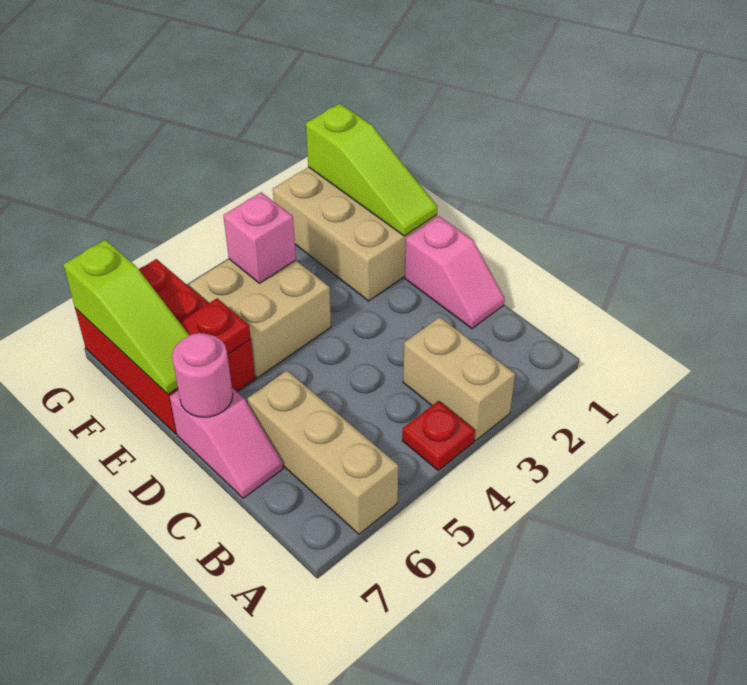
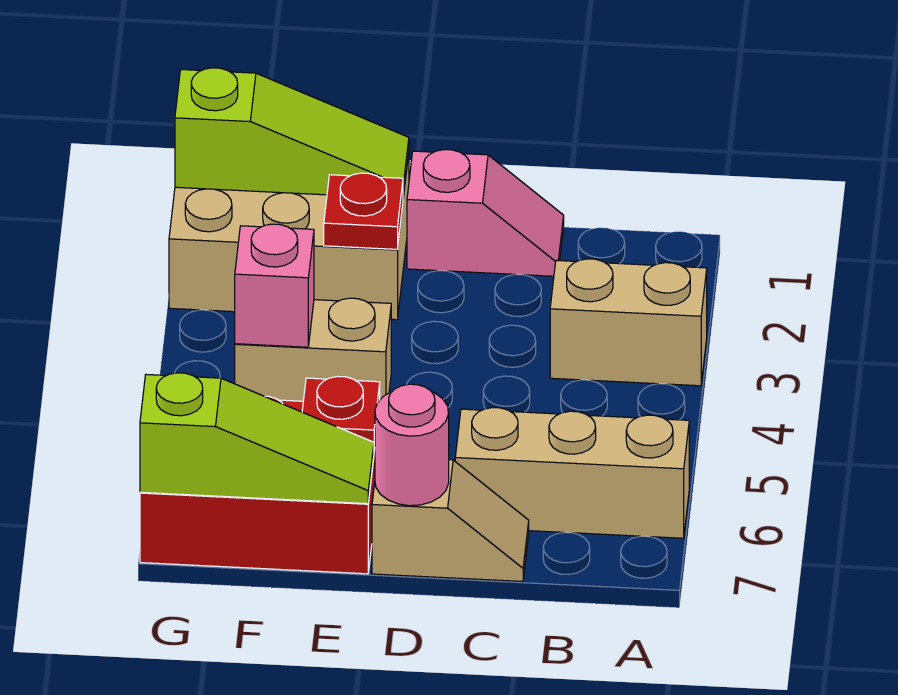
red 1x1 plate [402,401,475,470] -> red 1x1 plate moved to [324,173,403,249]
pink 1x2 slope [170,388,283,498] -> tan 1x2 slope [372,460,529,581]
tan 2x2 brick [189,259,331,378] -> tan 1x2 brick [235,298,391,401]

